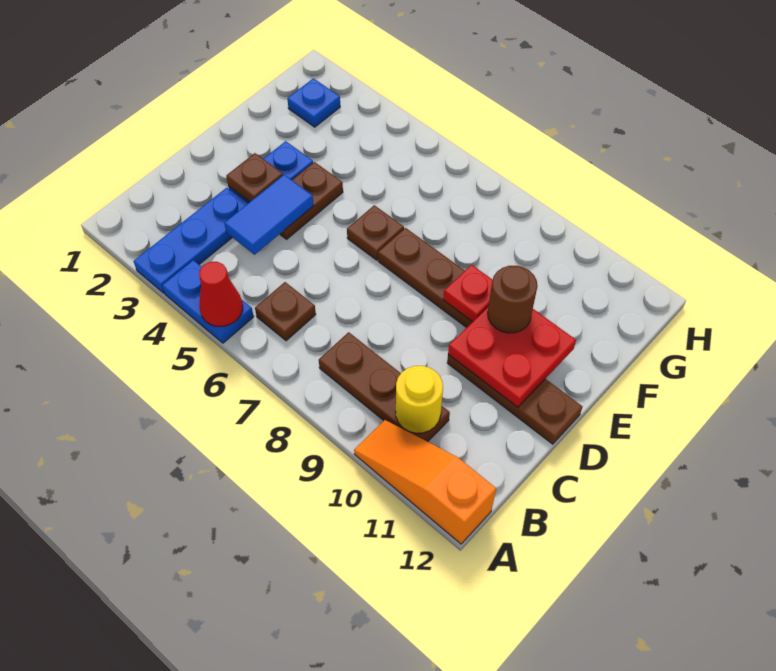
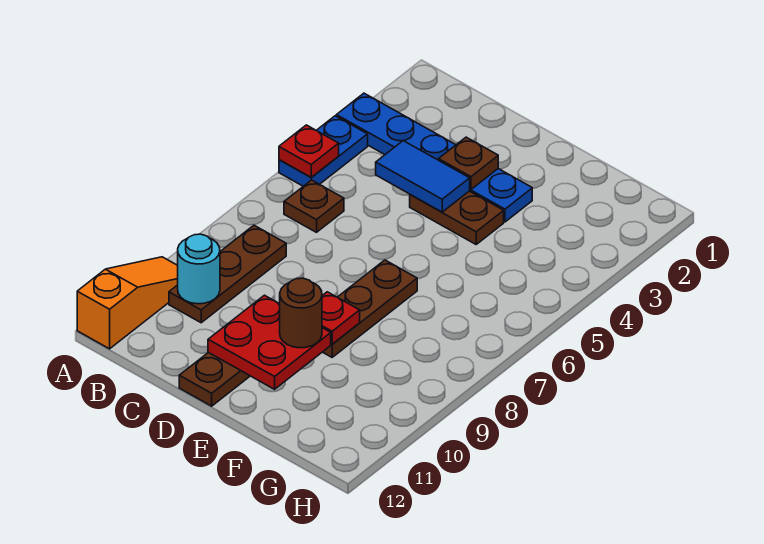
red 1x1 cone [199,262,243,326] -> red 1x1 plate [279,125,339,177]
yellow 1x1 round brick [396,366,443,433] -> cyan 1x1 round brick [178,234,220,304]
brown 1x1 plate [347,205,404,260] -> none
blue 1x1 plate [287,78,340,127] -> none

